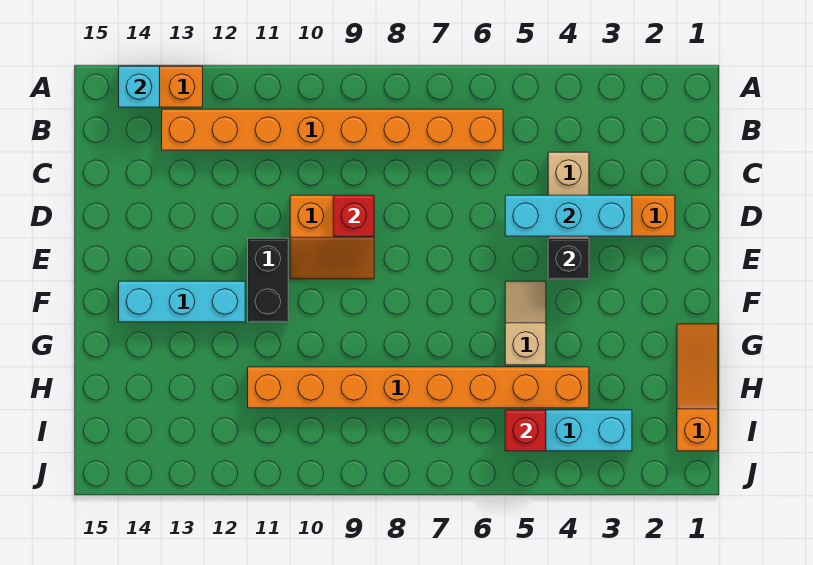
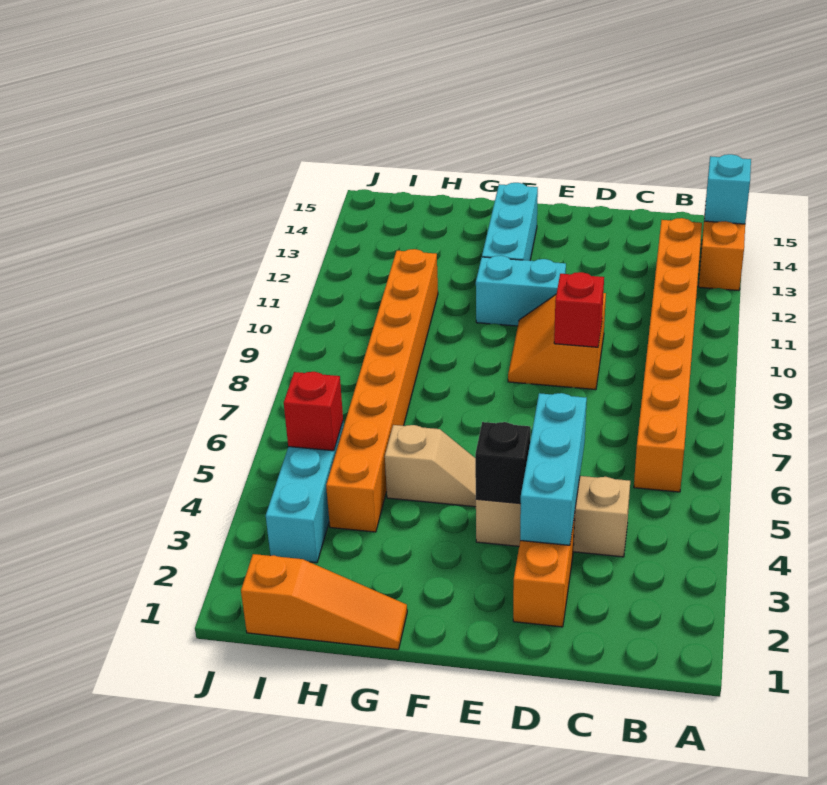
black 1x2 brick [248,238,288,322] -> cyan 1x2 brick [476,256,566,326]

